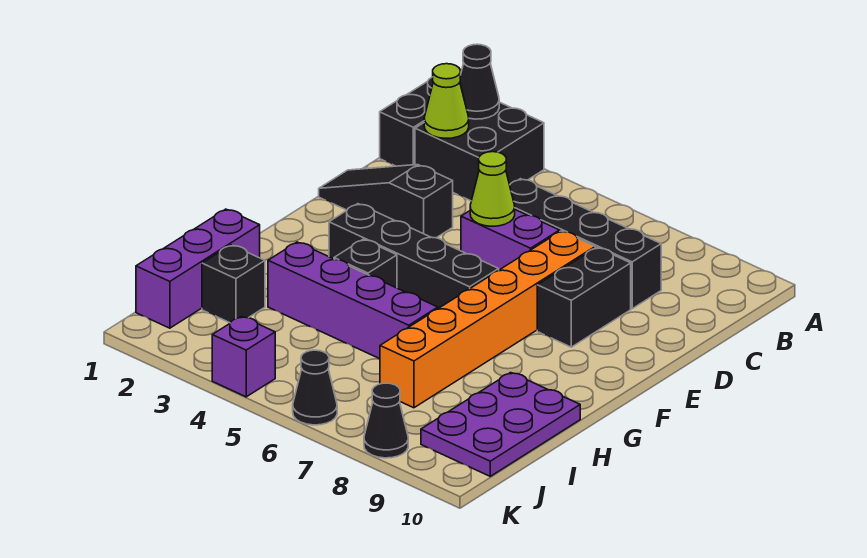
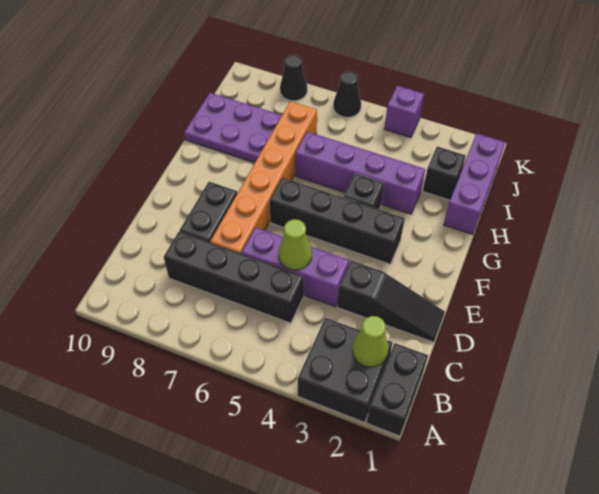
black 1x1 cone [460,44,499,119] -> none
purple 1x2 brick [461,210,560,270] -> purple 1x3 brick [242,227,349,307]
purple 2x3 plate [421,372,580,476] -> purple 2x3 plate turned to [184,93,282,163]

